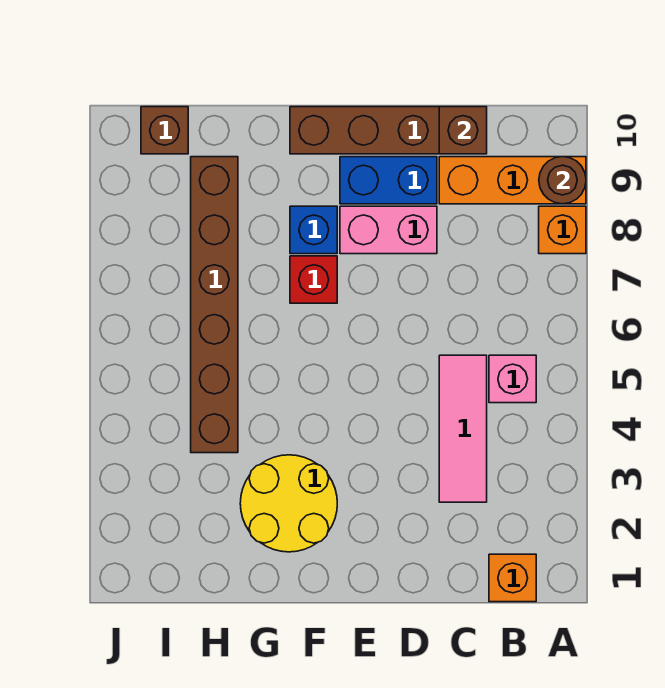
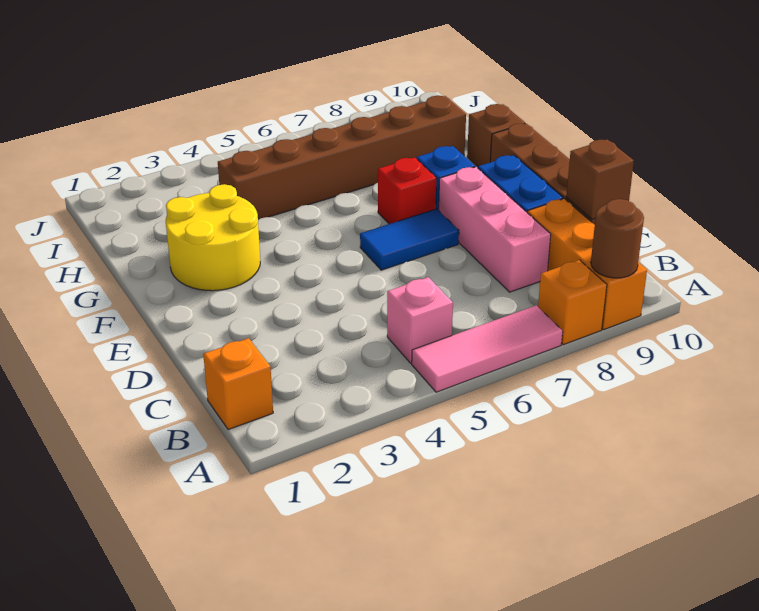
pink 1x3 tile [439,355,487,502] -> pink 1x3 tile moved to [412,305,563,392]
pink 1x2 brick [340,206,437,254] -> pink 1x3 brick [439,167,551,292]
none -> blue 1x2 tile [360,209,459,270]
brown 1x1 brick [141,107,188,154] -> brown 1x1 brick moved to [467,104,525,166]

